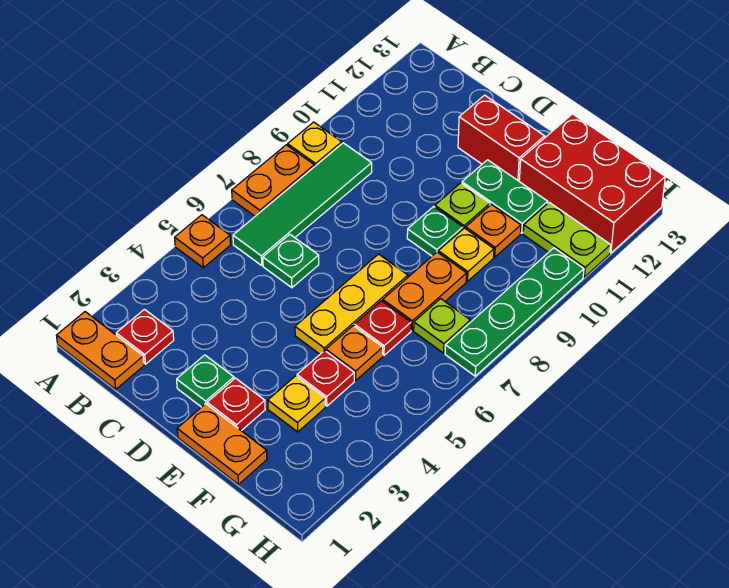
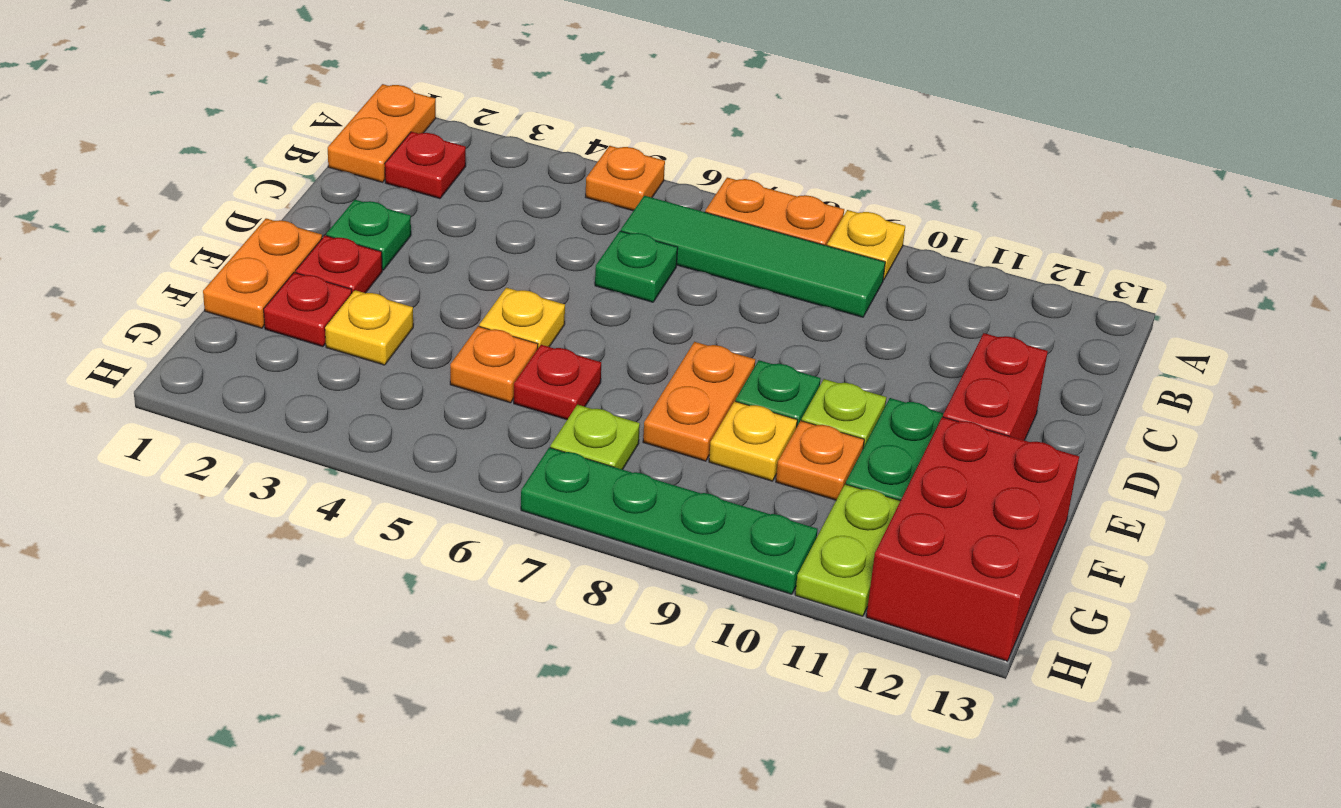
yellow 1x3 plate [295,254,408,354] -> yellow 1x1 plate [479,288,565,348]
red 1x1 plate [297,350,354,406] -> red 1x1 plate moved to [264,272,352,347]
orange 1x2 plate [383,252,467,330] -> orange 1x2 plate turned to [643,342,755,461]

